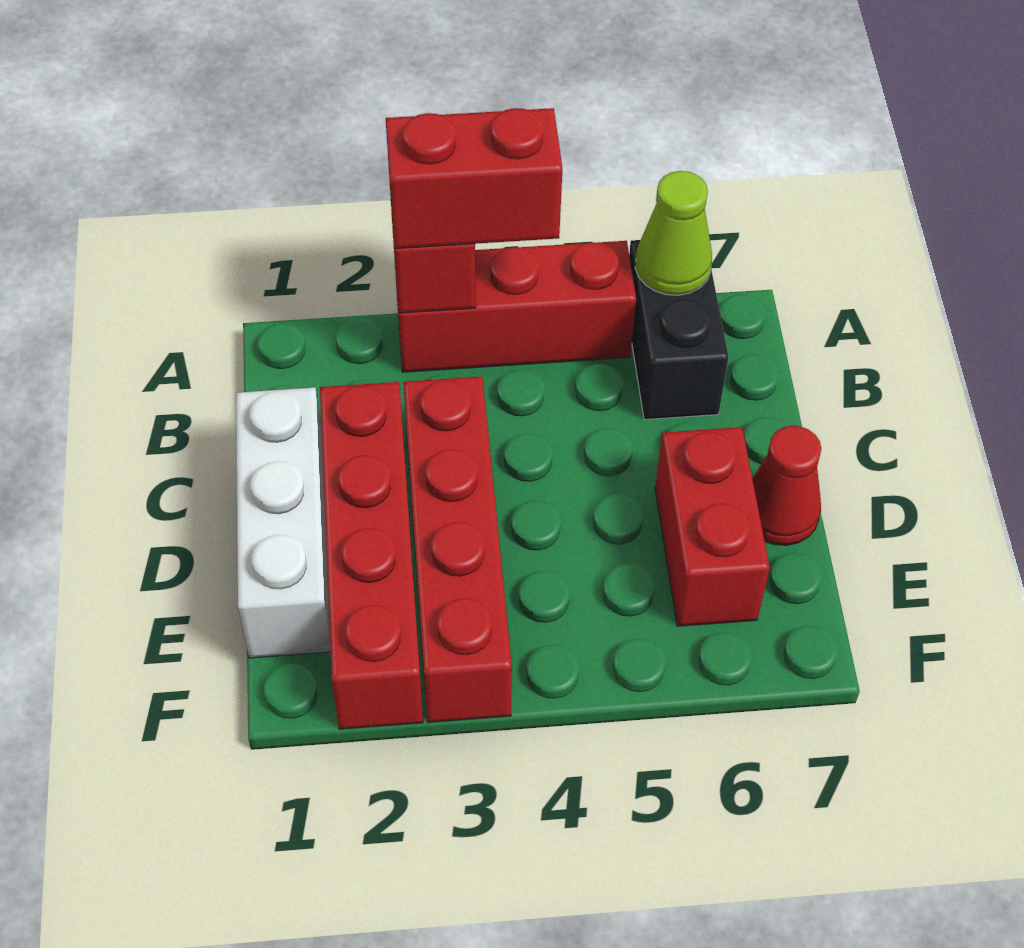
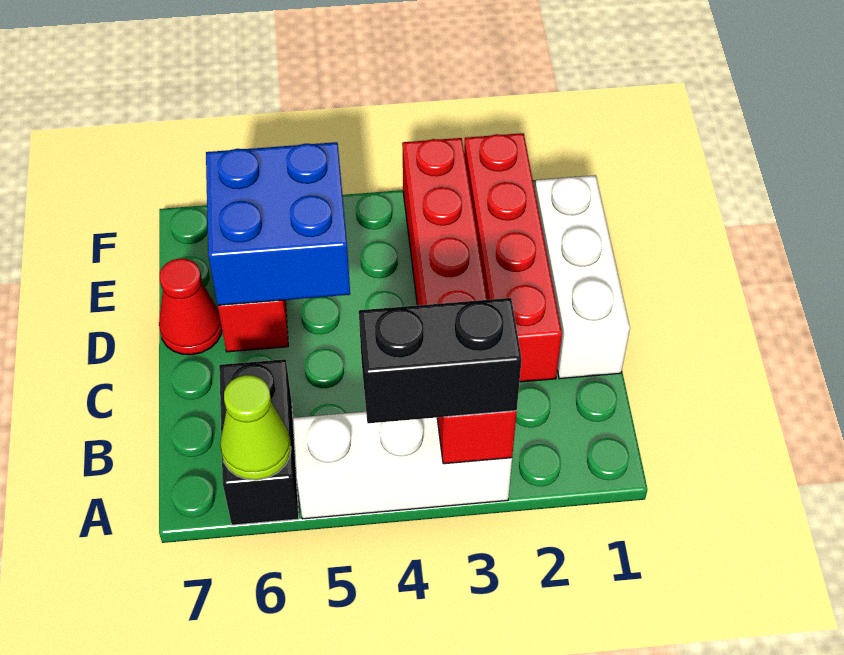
red 1x3 brick [395,241,636,372] -> white 1x3 brick [293,412,512,519]
red 1x2 brick [386,108,563,249] -> black 1x2 brick [359,298,522,423]
none -> blue 2x2 brick [206,142,350,305]

